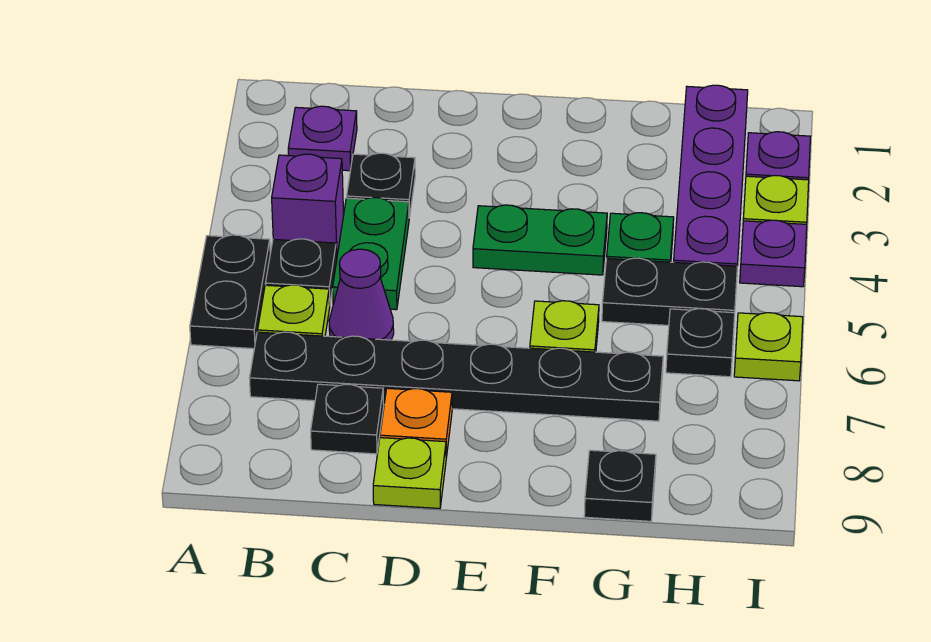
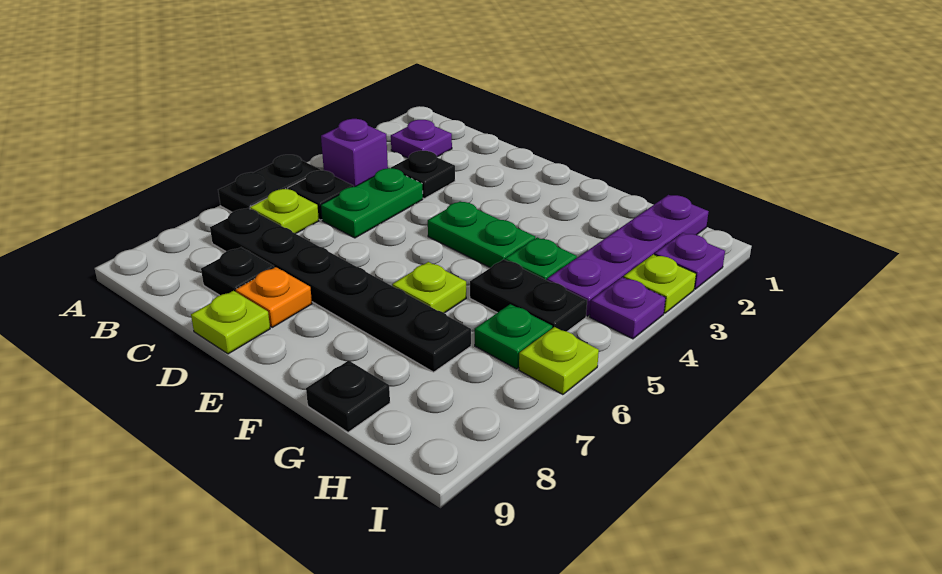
purple 1x1 cone [329,249,394,340] -> none
black 1x1 plate [666,309,735,377] -> green 1x1 plate [475,304,552,369]

